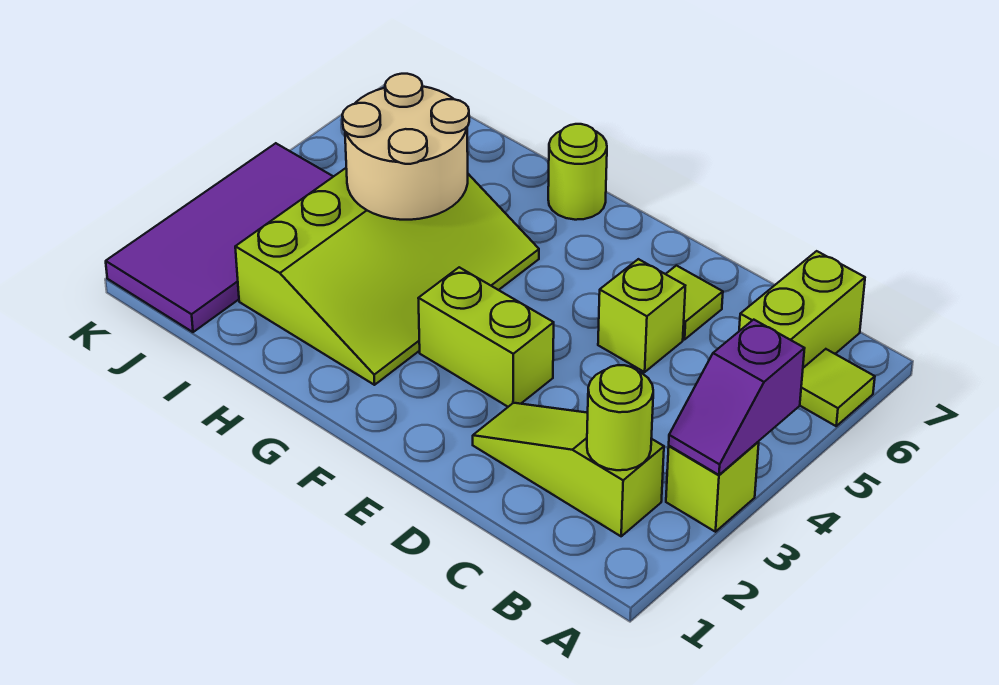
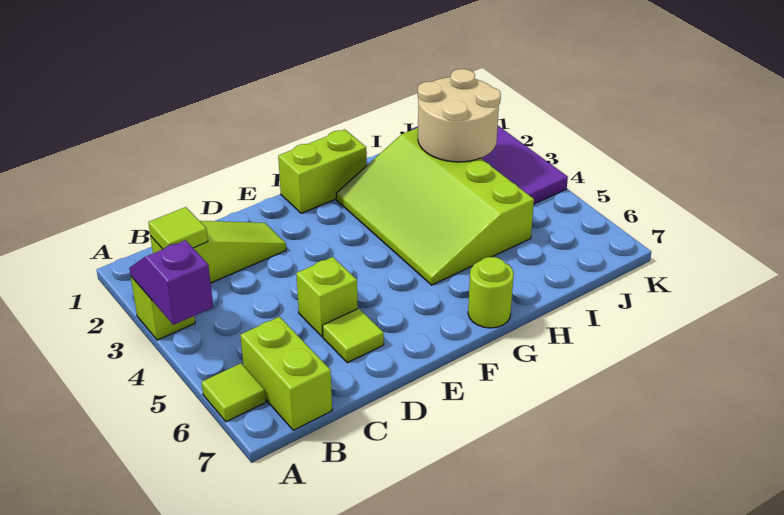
lime 1x1 round brick [587,365,653,470] -> lime 1x1 tile [148,207,208,249]
lime 1x2 brick [418,267,554,407] -> lime 1x2 brick moved to [278,129,367,213]
tan 2x2 round brick [342,74,469,220] -> tan 2x2 round brick moved to [418,69,501,162]

